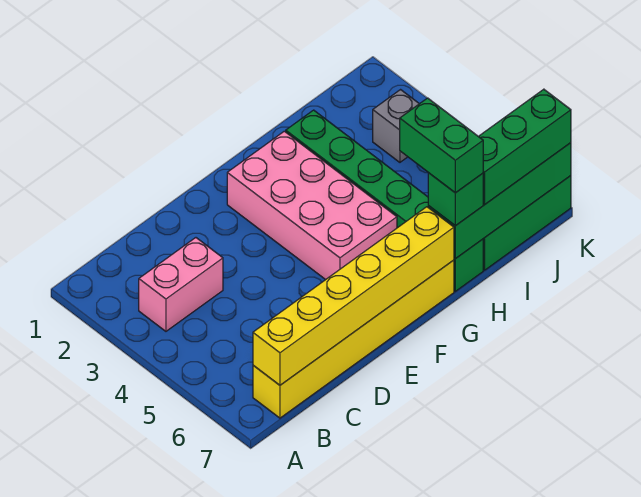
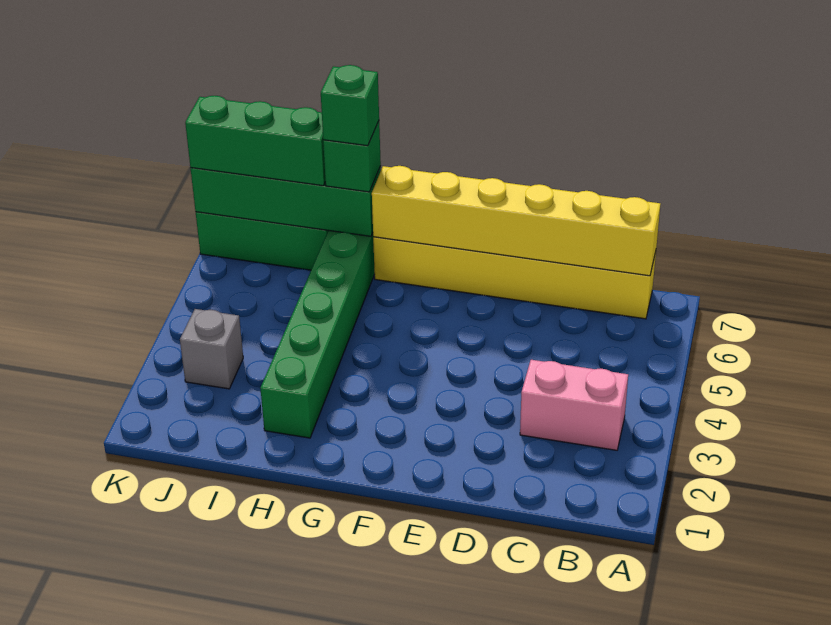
pink 2x4 brick [227,131,397,280] -> none
green 1x2 brick [400,98,483,193] -> green 1x1 brick [321,65,379,146]

